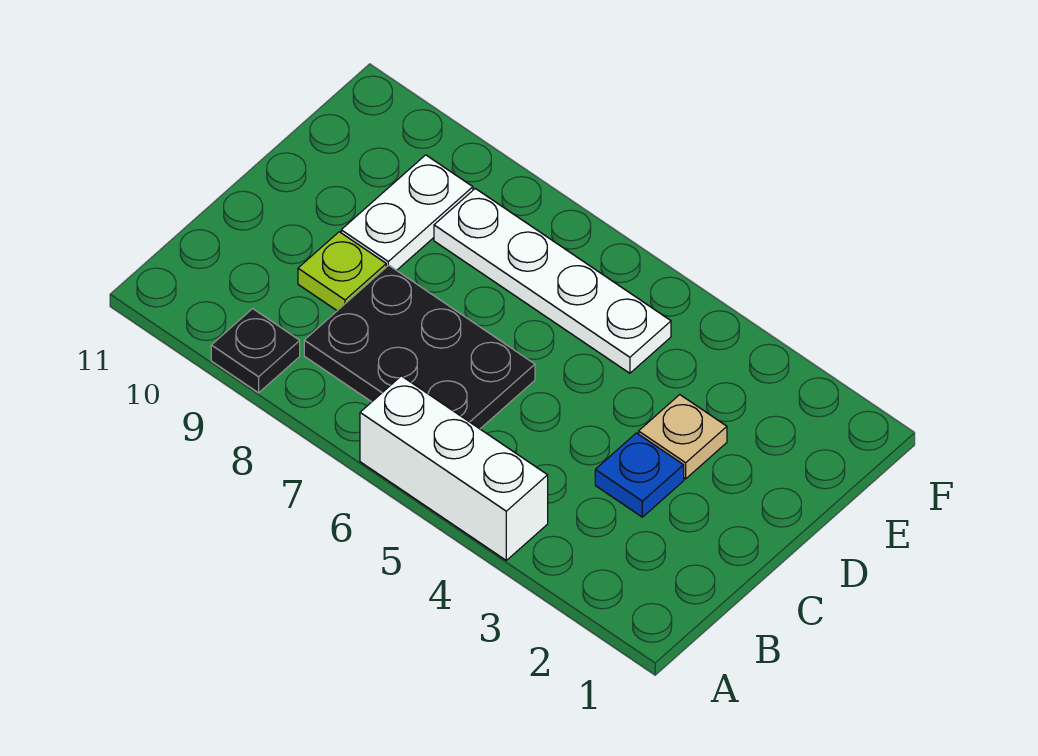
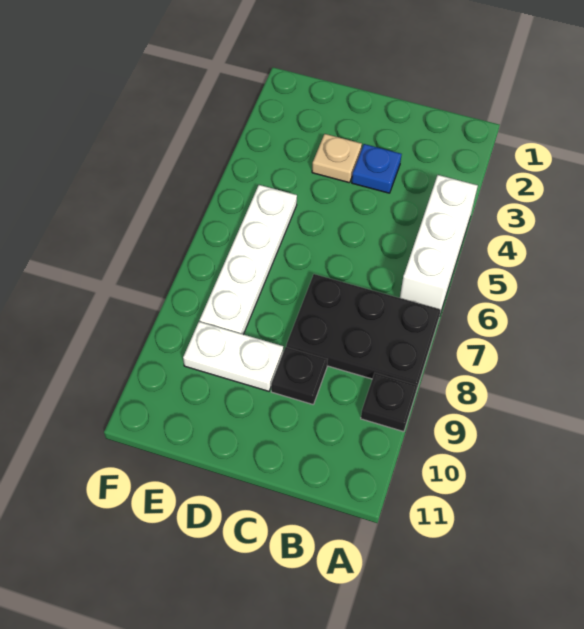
black 2x3 plate [304,265,535,429] -> black 2x3 plate turned to [286,274,441,388]
lime 1x1 plate [298,232,386,311] -> black 1x1 plate [271,347,328,404]

